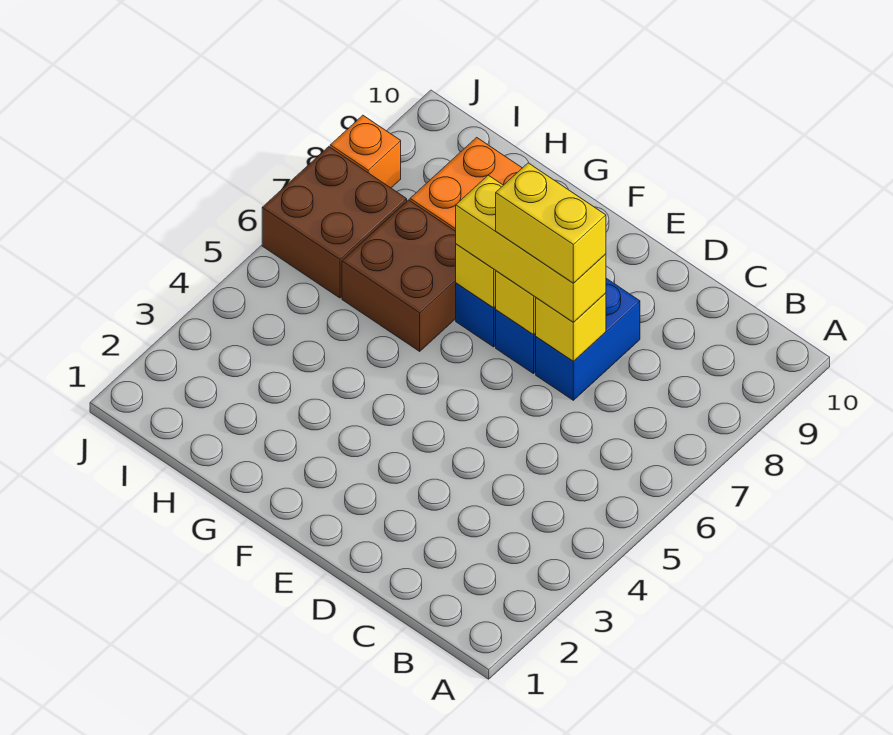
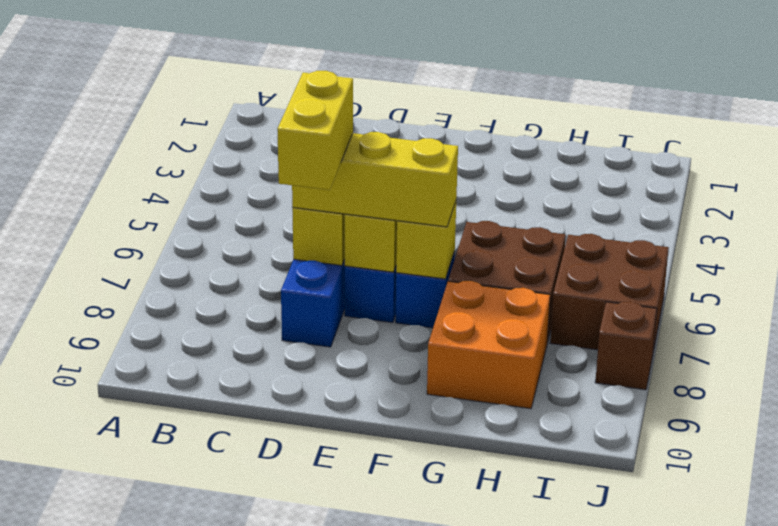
yellow 1x2 brick [496,163,606,283] -> yellow 1x2 brick turned to [277,71,353,190]
orange 1x1 brick [330,115,401,188] -> brown 1x1 brick [595,302,657,390]

